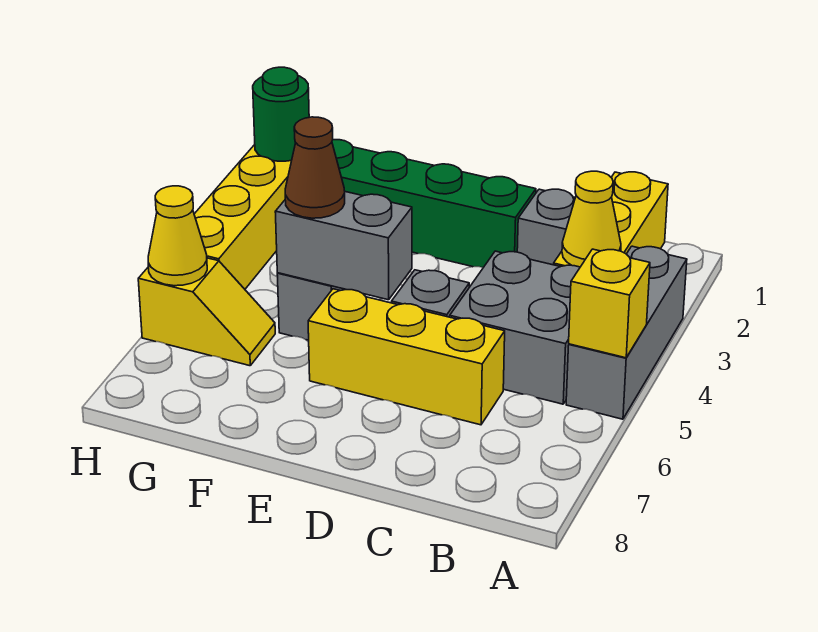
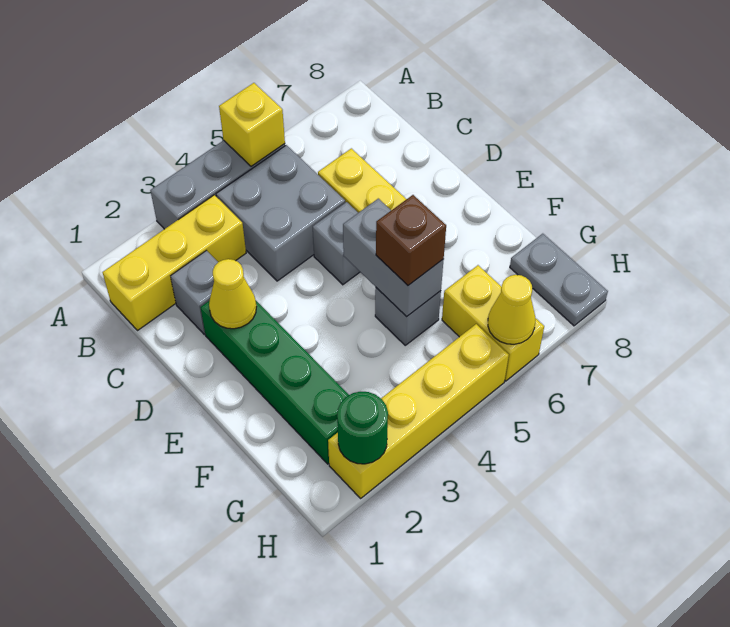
yellow 1x1 cone [562,171,621,267] -> yellow 1x1 cone moved to [209,259,256,329]
brown 1x1 cone [285,117,345,218] -> brown 1x1 brick [376,195,446,285]
yellow 1x2 slope [138,258,275,366] -> yellow 1x2 brick [442,265,544,381]
none -> grey 1x2 plate [510,234,608,326]

